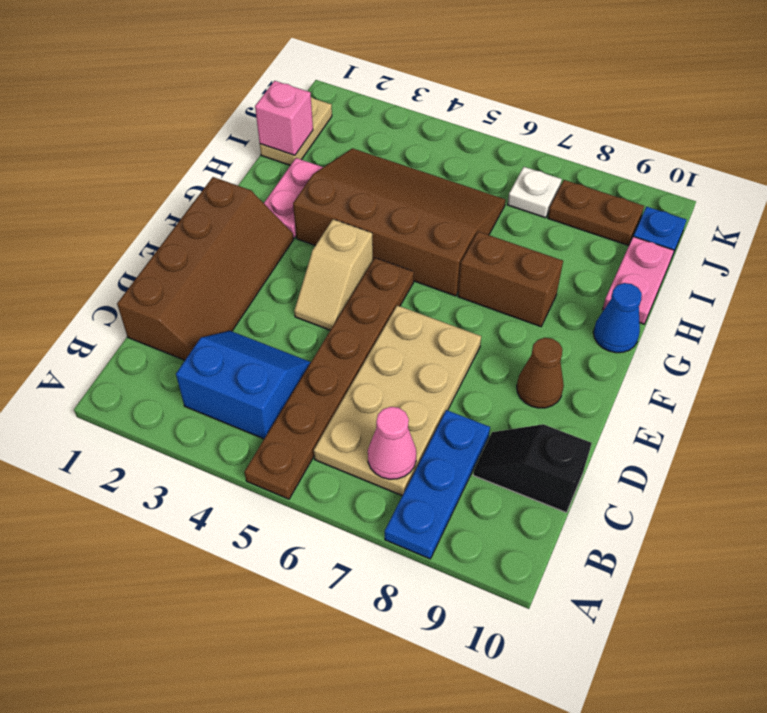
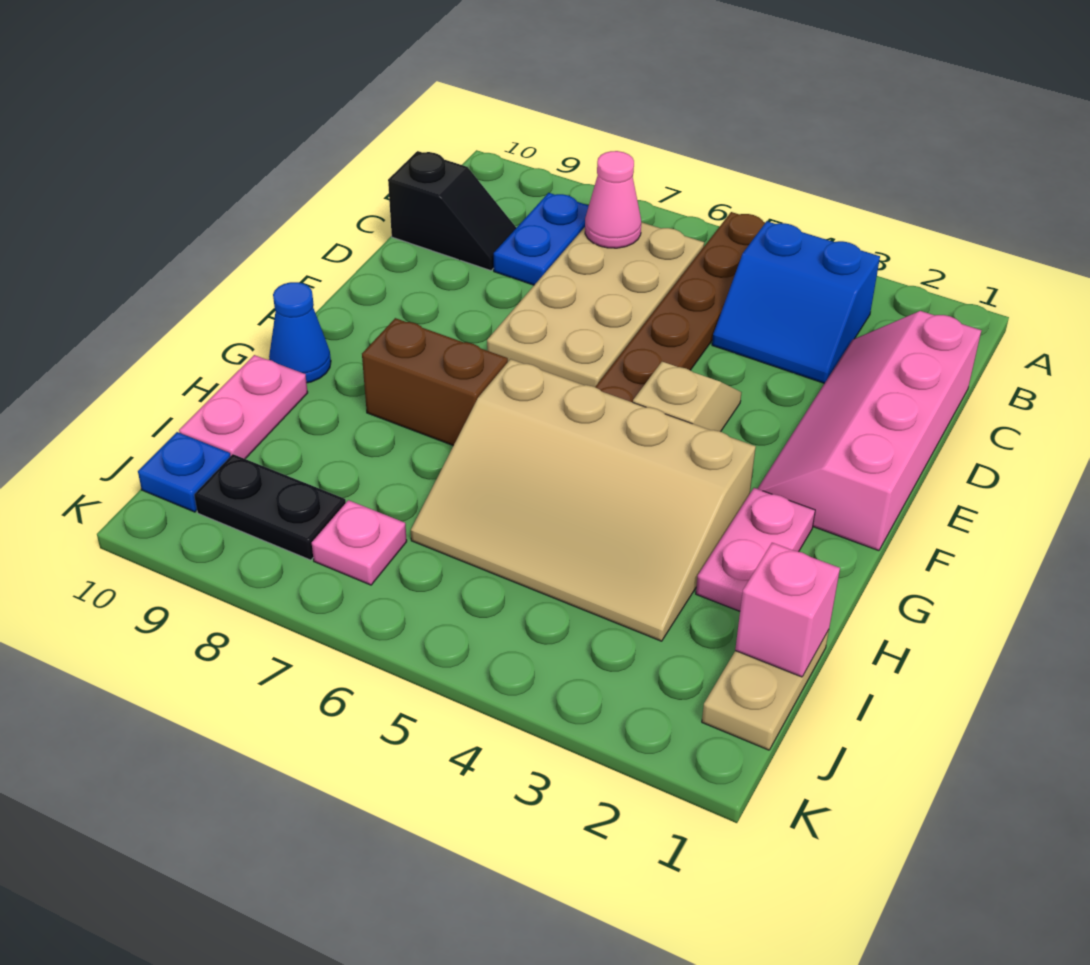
blue 1x3 plate [385,410,490,559] -> blue 1x2 plate [494,193,589,285]
brown 2x4 slope [117,177,294,360] -> pink 2x4 slope [757,311,981,551]
brown 1x1 cone [517,338,564,408] -> none
brown 3x4 slope [293,148,505,296] -> tan 3x4 slope [411,359,756,641]
white 1x1 plate [508,167,562,218] -> pink 1x1 plate [312,500,407,585]
brown 1x2 plate [548,180,644,245] -> black 1x2 plate [194,454,346,560]

